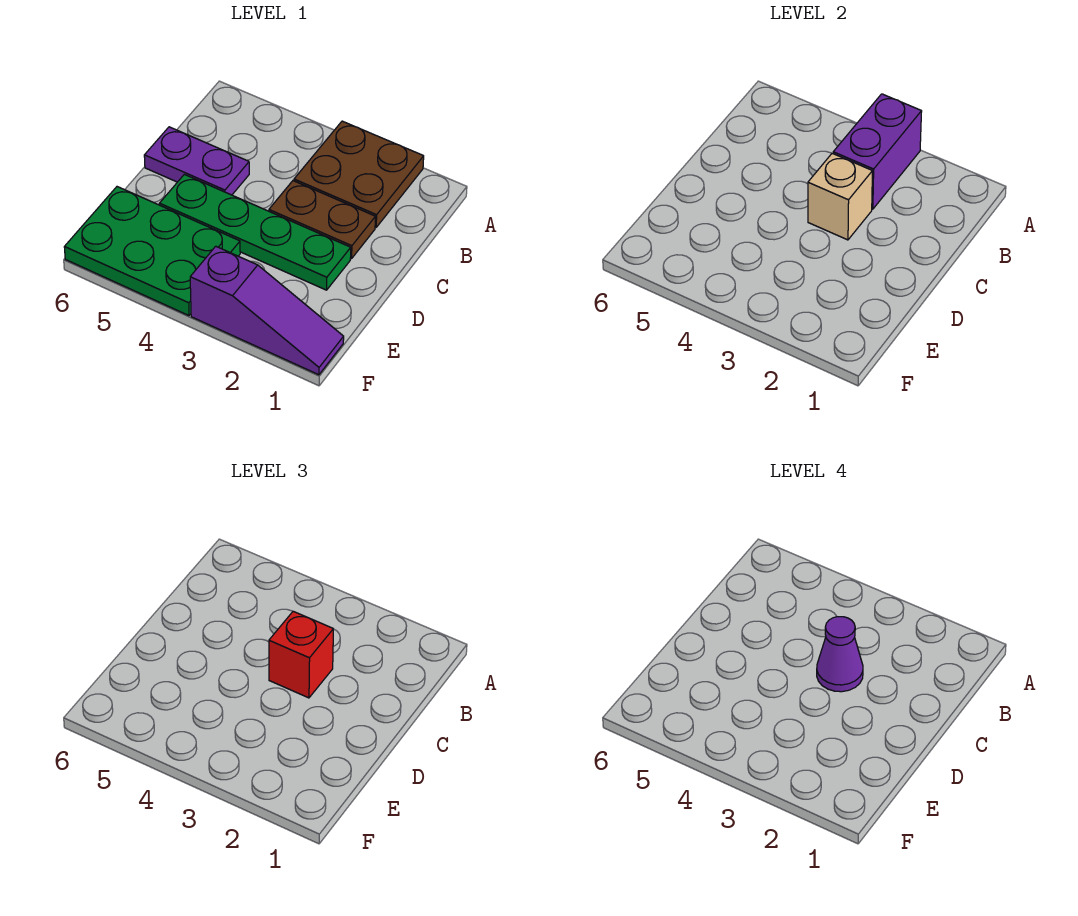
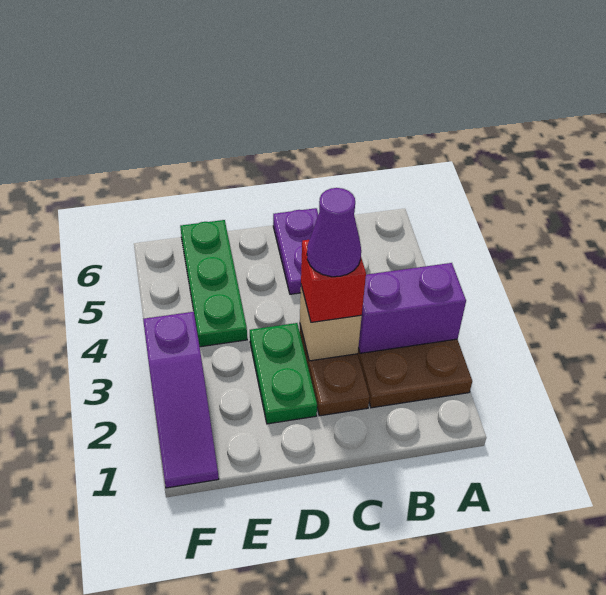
green 1x4 plate [160,174,351,290] -> green 1x2 plate [250,323,317,424]
green 2x3 plate [64,187,240,316] -> green 1x3 plate [180,220,247,347]

